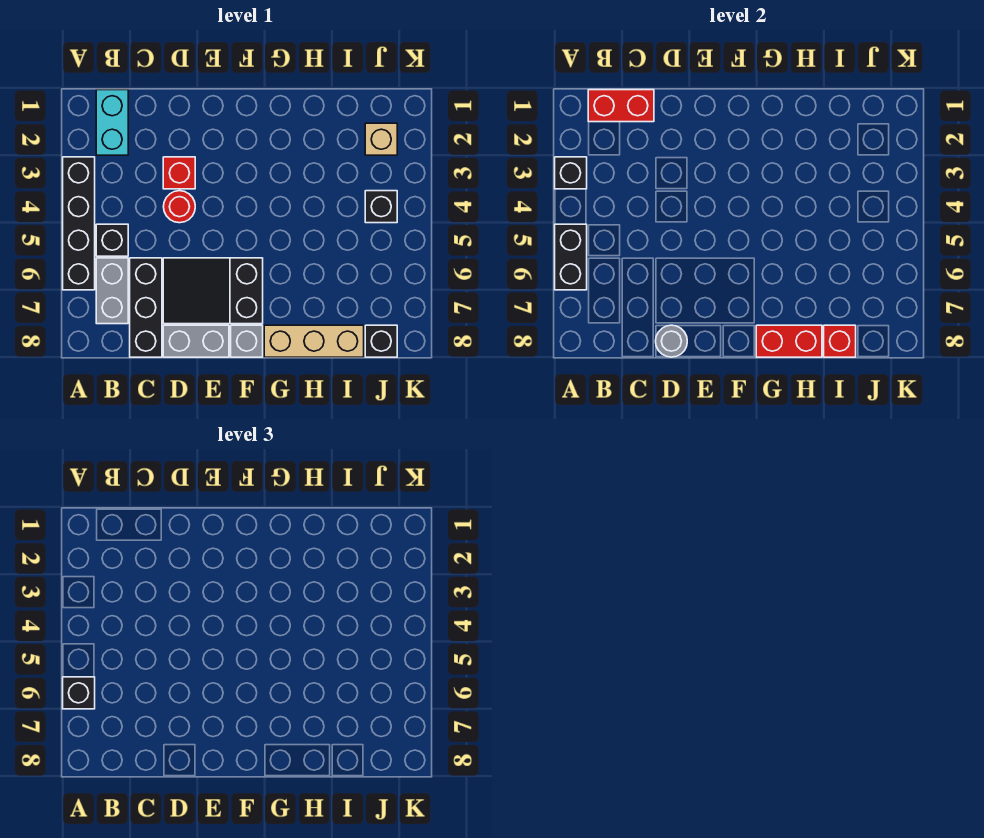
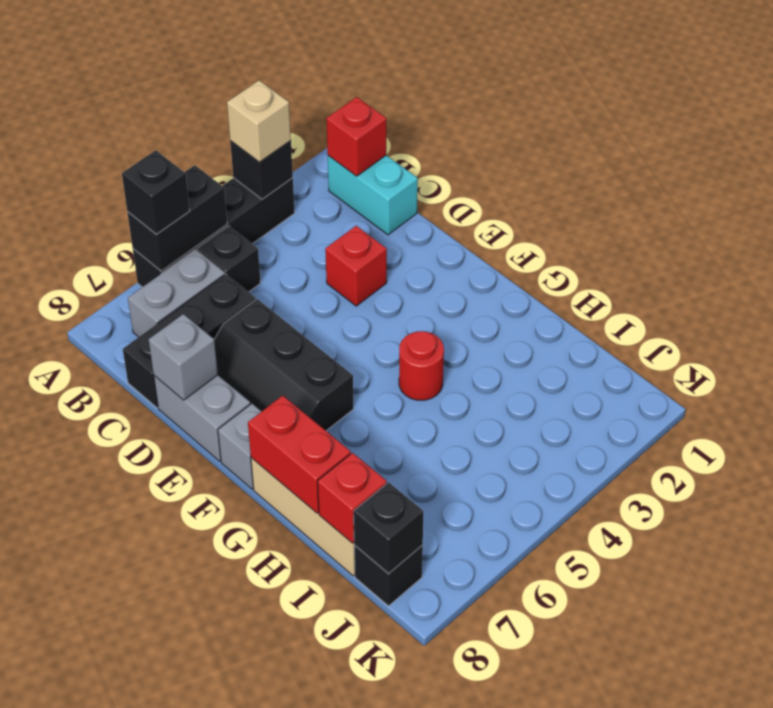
cyan 1x2 brick [96,90,128,155] -> cyan 1x2 brick turned to [328,155,418,235]
red 1x2 brick [588,90,654,122] -> red 1x1 brick [326,97,386,176]
red 1x1 round brick [163,191,195,223] -> red 1x1 round brick moved to [399,331,444,400]
black 2x3 slope [163,258,263,324] -> black 2x3 slope turned to [214,299,354,431]
grey 1x1 round brick [656,325,687,357] -> grey 1x1 brick [149,314,218,400]
tan 1x1 brick [365,123,397,155] -> tan 1x1 brick moved to [227,81,291,162]
black 1x1 brick [365,191,397,223] -> black 1x1 brick moved to [354,482,423,574]

